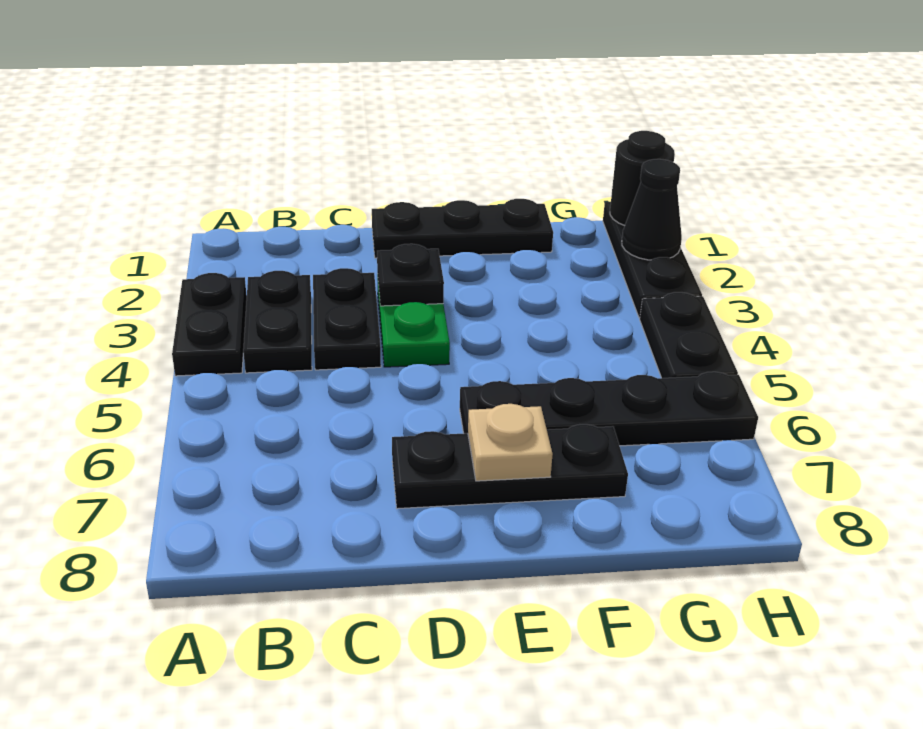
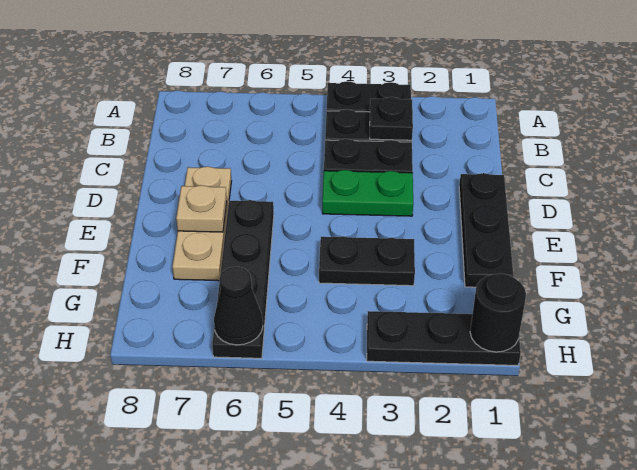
black 1x1 plate [377,244,444,306] -> black 1x1 plate moved to [370,97,413,140]
black 1x3 plate [392,424,628,509] -> tan 1x3 plate [172,166,231,281]
black 1x1 cone [622,159,682,260] -> black 1x1 cone moved to [214,267,263,345]
black 1x2 plate [640,292,738,378] -> black 1x2 plate moved to [319,236,415,286]

